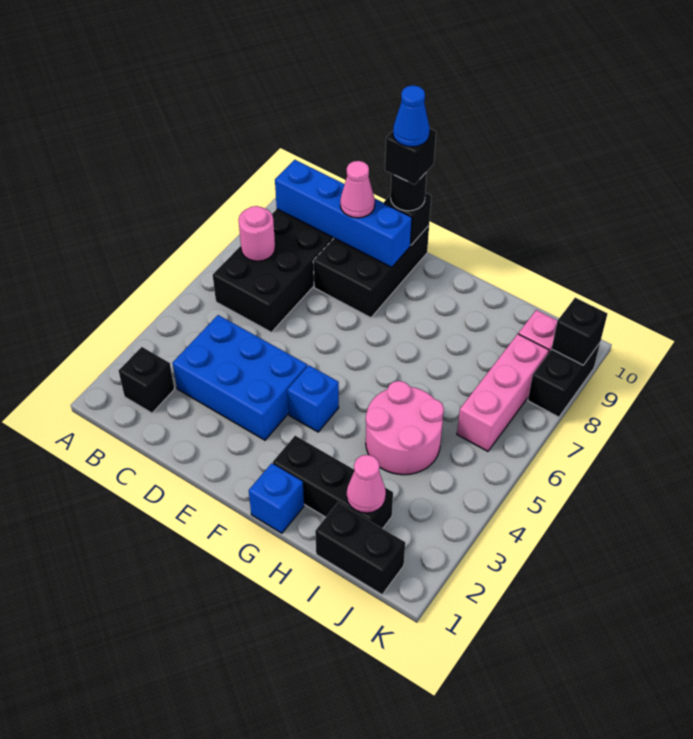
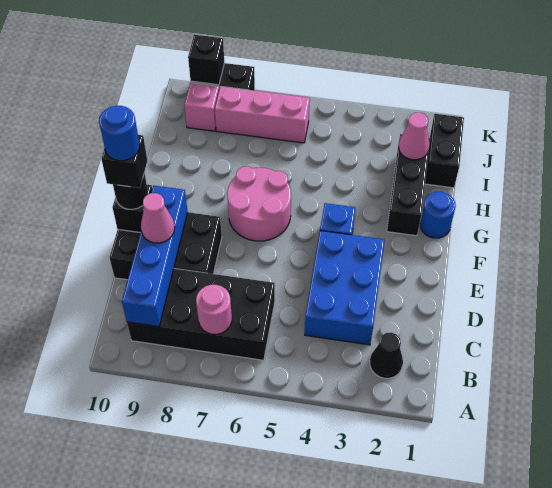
black 1x1 brick [119,347,174,413] -> black 1x1 cone [370,332,403,378]
blue 1x1 cone [393,85,430,147] -> blue 1x1 round brick [99,106,140,161]
blue 1x1 brick [249,463,304,533] -> blue 1x1 round brick [420,192,456,238]
pink 2x2 round brick [366,381,444,475] -> pink 2x2 round brick moved to [227,166,291,241]

